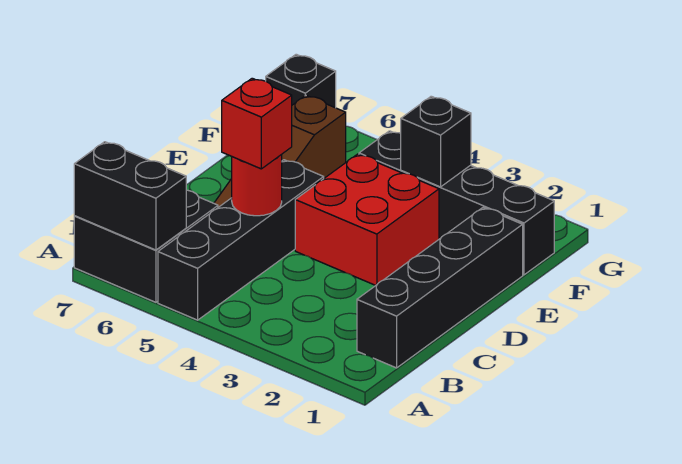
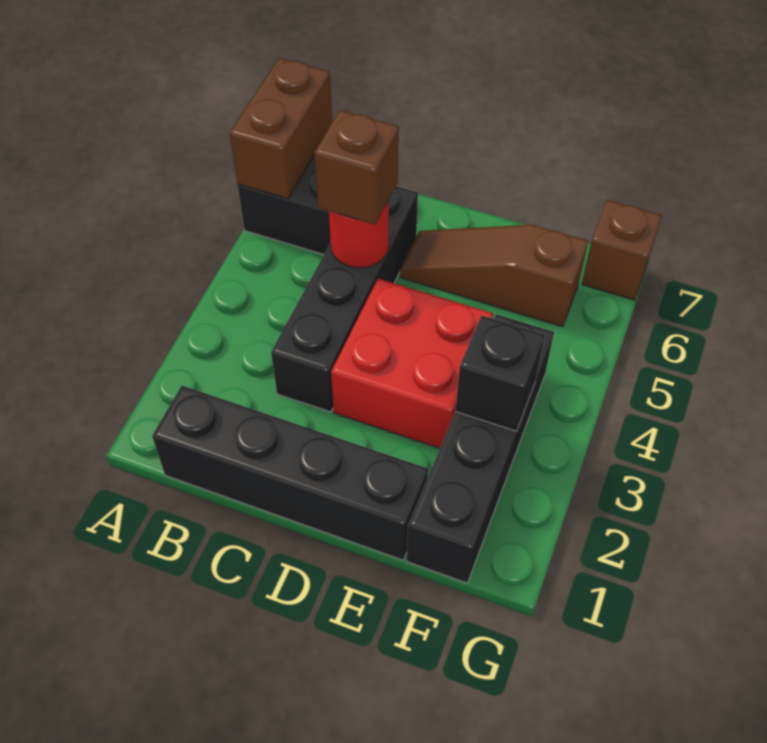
black 1x4 brick [158,160,324,320] -> black 1x4 brick turned to [271,186,418,412]
black 1x2 brick [74,142,186,250] -> brown 1x2 brick [229,58,332,199]
red 1x1 brick [222,78,292,169] -> brown 1x1 brick [314,110,399,225]
black 1x1 brick [266,54,336,108] -> brown 1x1 brick [582,200,662,300]

